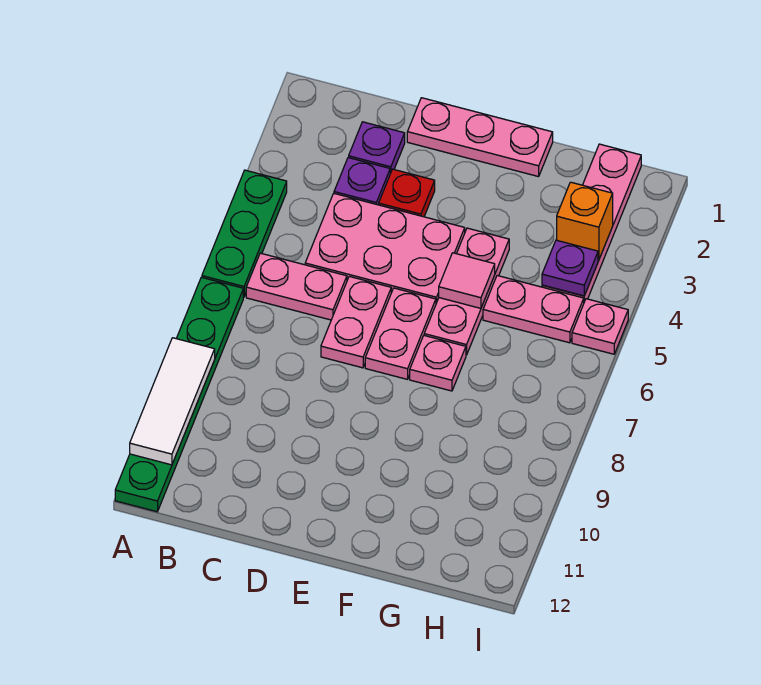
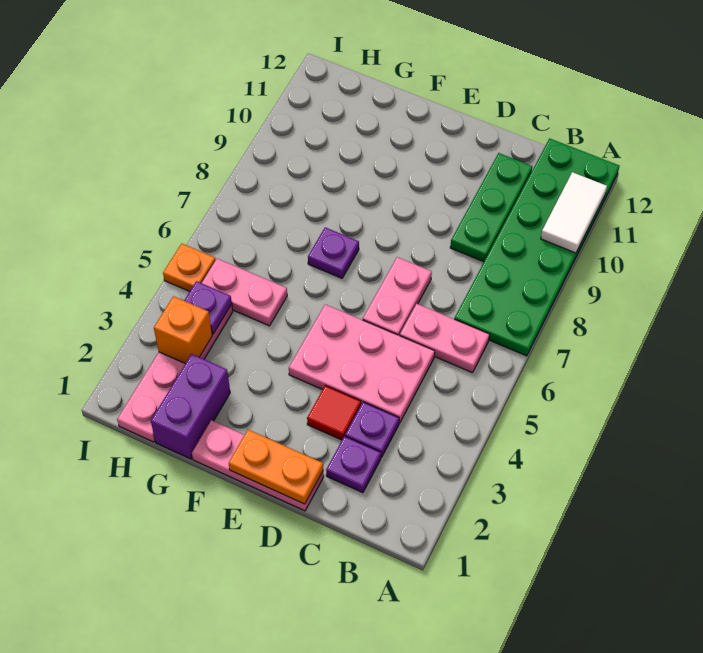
green 1x3 plate [202,170,287,297] -> green 1x3 plate moved to [450,153,532,262]
green 1x6 plate [115,277,243,512] -> green 2x6 plate [454,138,619,356]
white 1x3 tile [130,338,215,465] -> white 1x2 tile [541,172,607,253]
none -> orange 1x2 plate [229,430,323,504]
red 1x1 plate [379,169,435,217] -> red 1x1 tile [307,386,361,440]
pink 1x2 plate [365,288,436,379] -> none
pink 1x3 plate [424,228,509,355] -> none
pink 1x1 tile [439,253,495,308] -> none
pink 1x1 plate [410,336,466,391] -> purple 1x1 plate [308,227,359,278]
none -> purple 1x2 brick [151,354,230,459]
pink 1x1 plate [572,299,628,354] -> orange 1x1 plate [163,244,216,292]

